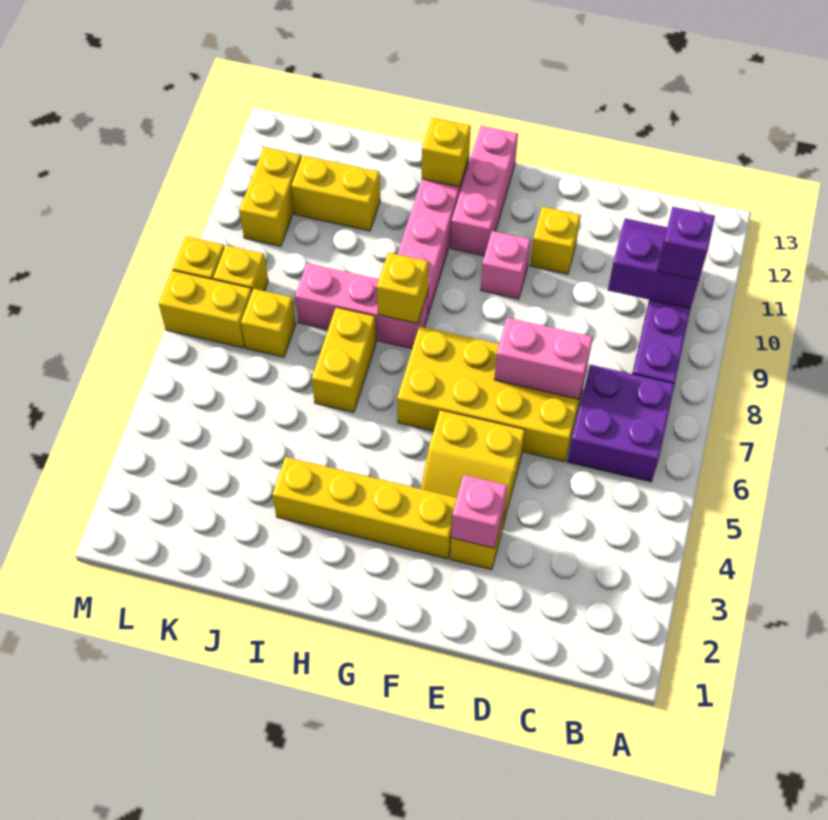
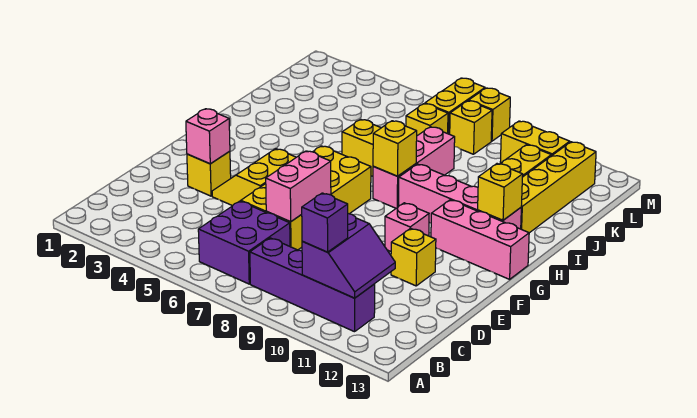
yellow 1x4 brick [272,457,457,559] -> yellow 1x4 brick moved to [521,142,596,233]

